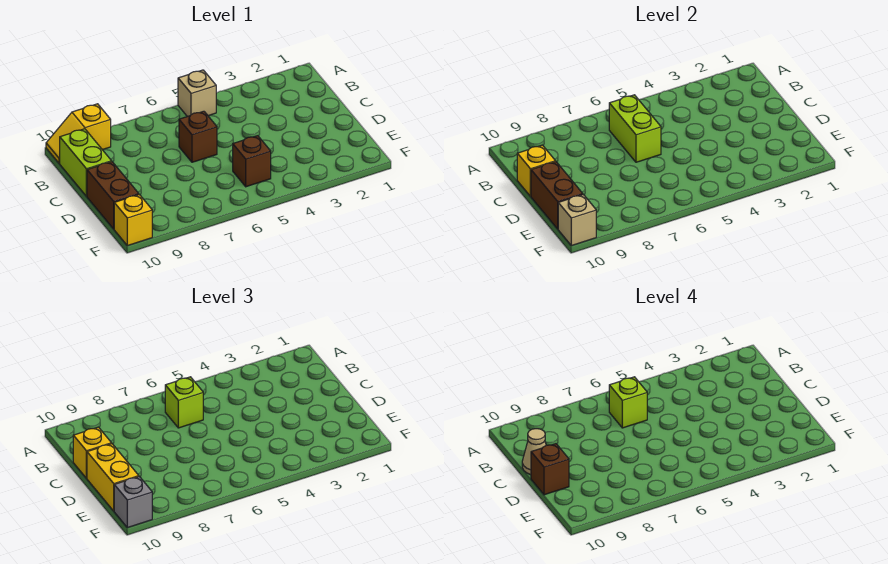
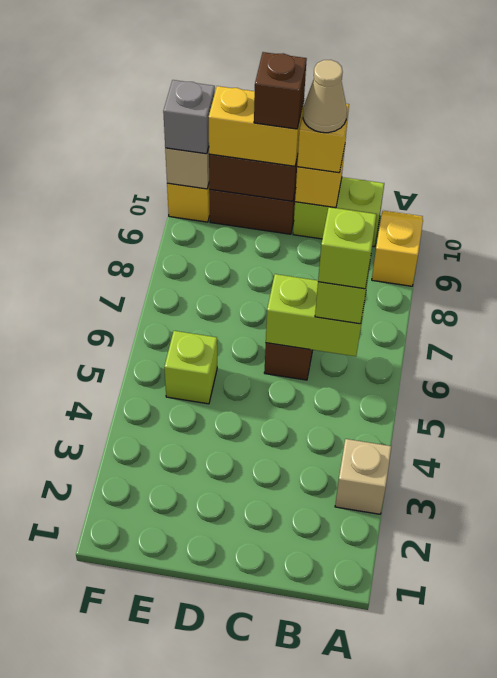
tan 1x1 brick [178,70,216,117] -> tan 1x1 brick moved to [335,439,392,514]
brown 1x1 brick [233,136,271,187] -> lime 1x1 brick [164,331,217,404]

